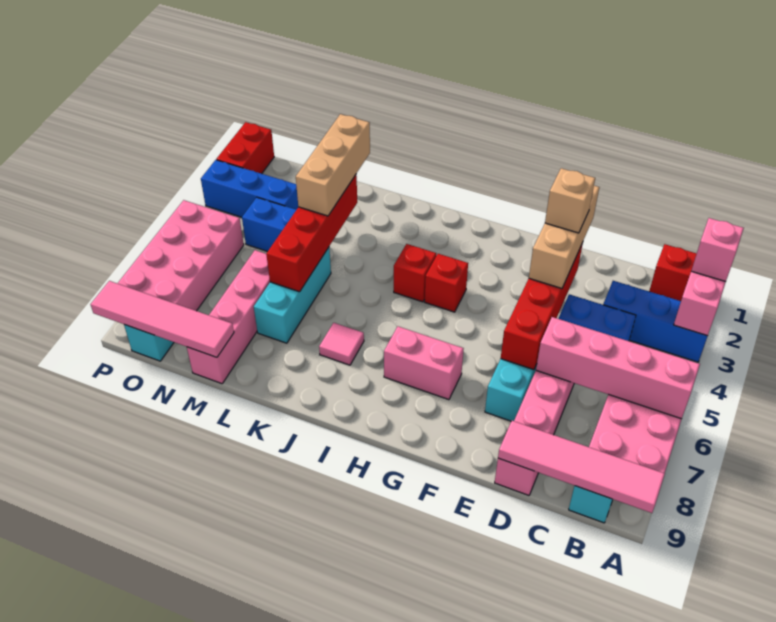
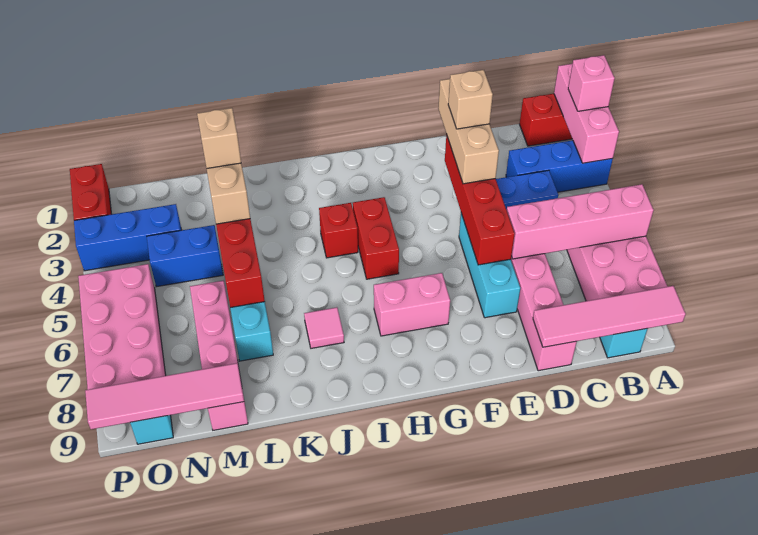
red 1x1 brick [425,254,468,312] -> red 1x2 brick [353,197,399,279]
none -> tan 1x1 brick [197,108,241,168]

